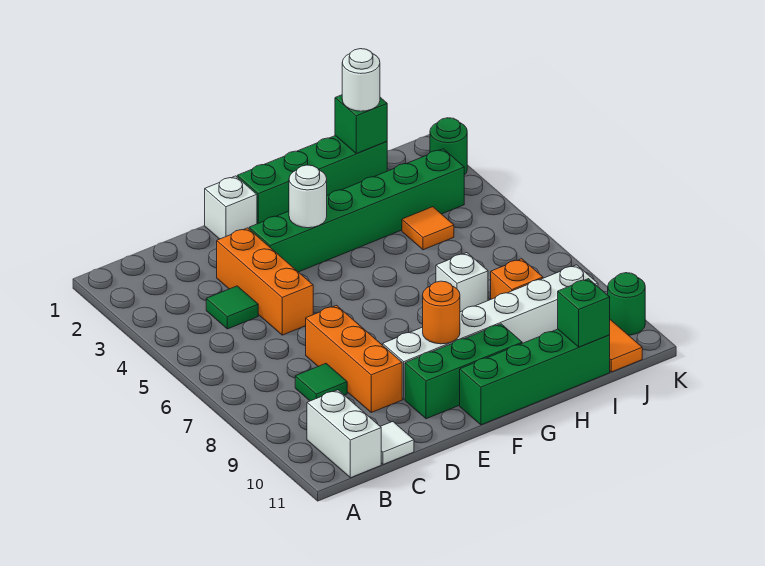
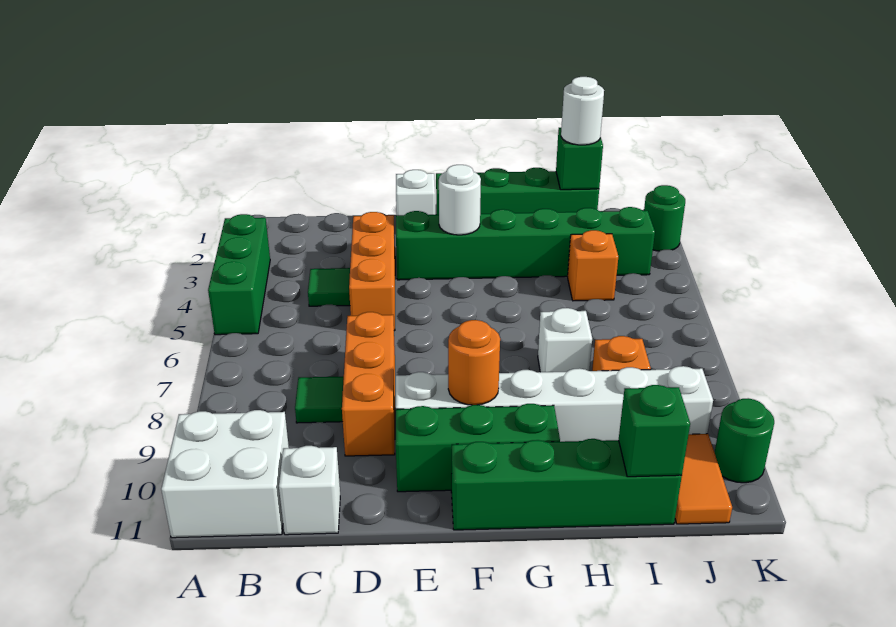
none -> green 1x3 brick [208,214,270,335]
white 1x2 brick [307,390,381,478] -> white 2x2 brick [161,410,289,538]
white 1x1 tile [380,422,414,464] -> white 1x1 brick [279,446,340,535]
orange 1x1 tile [402,207,454,250] -> orange 1x1 brick [568,230,618,301]

